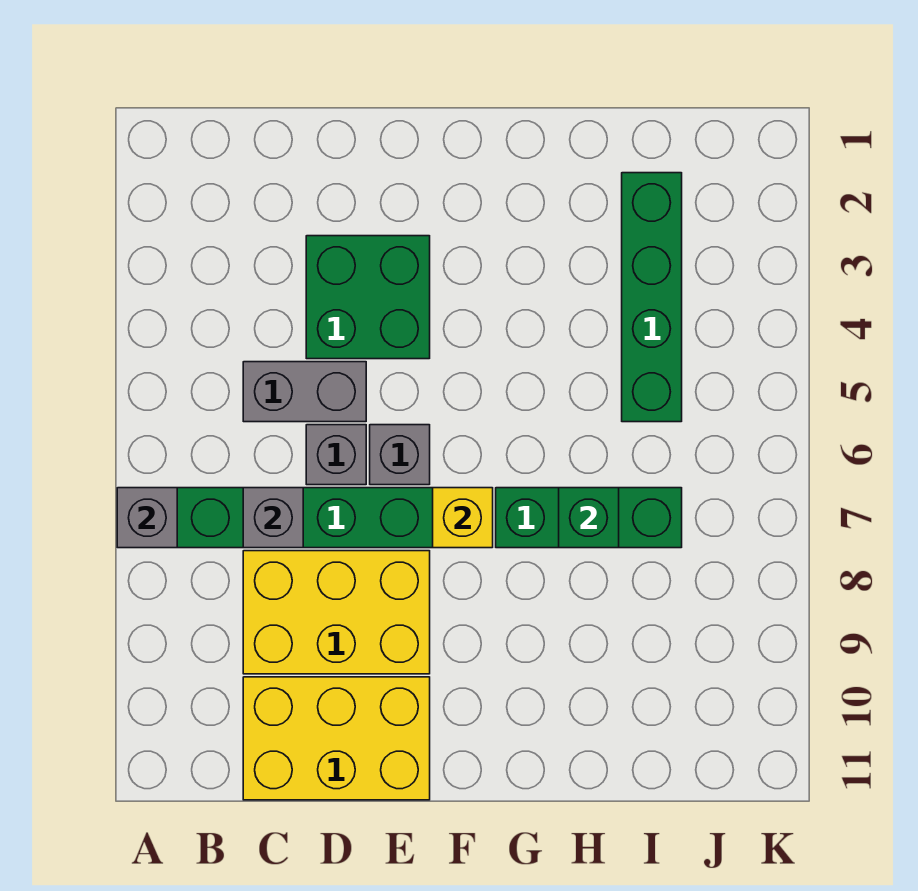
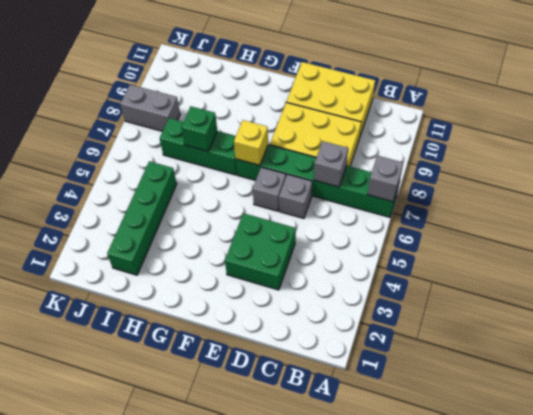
grey 1x2 brick [243,362,366,422] -> grey 1x2 brick moved to [120,85,180,131]

